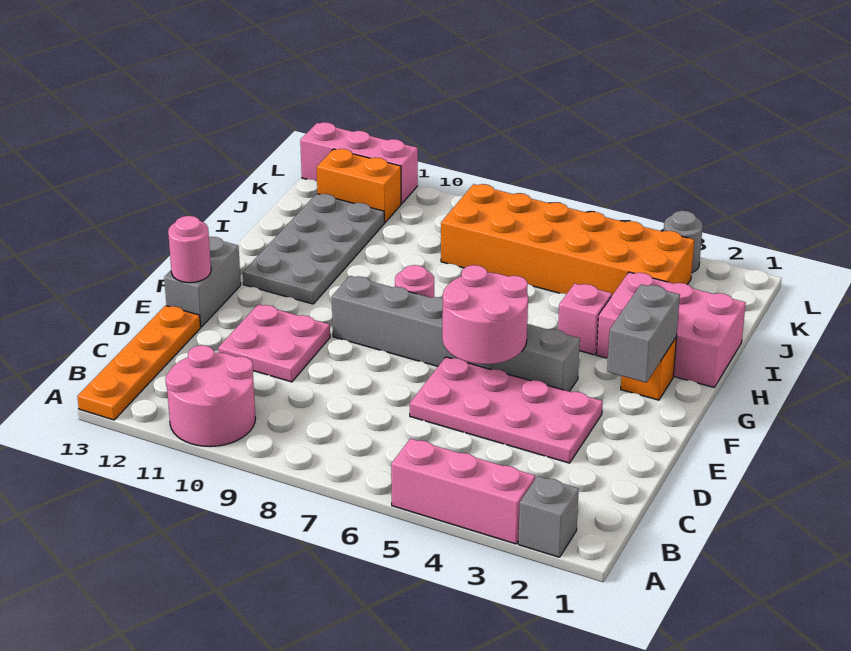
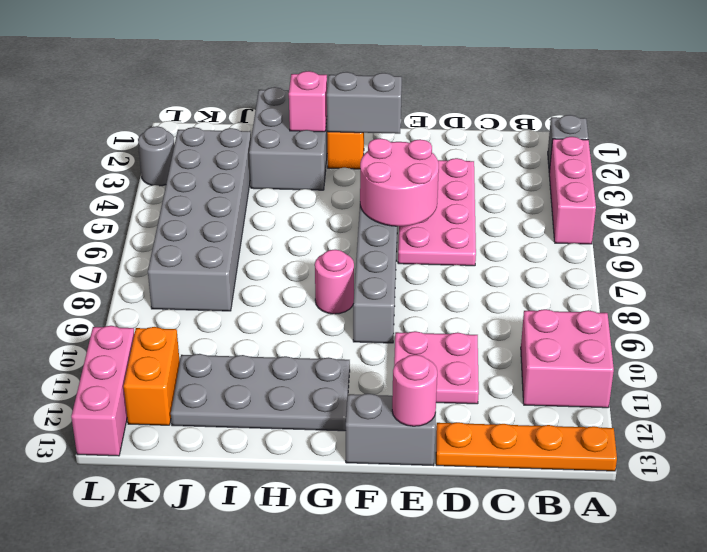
pink 2x2 round brick [165,345,255,447] -> pink 2x2 brick [521,309,614,408]
pink 2x3 brick [597,272,746,387] -> grey 2x3 brick [249,87,327,190]
pink 1x1 brick [558,283,612,355] -> pink 1x1 brick moved to [289,71,327,132]
orange 2x6 brick [441,184,694,295] -> grey 2x6 brick [148,127,251,311]

